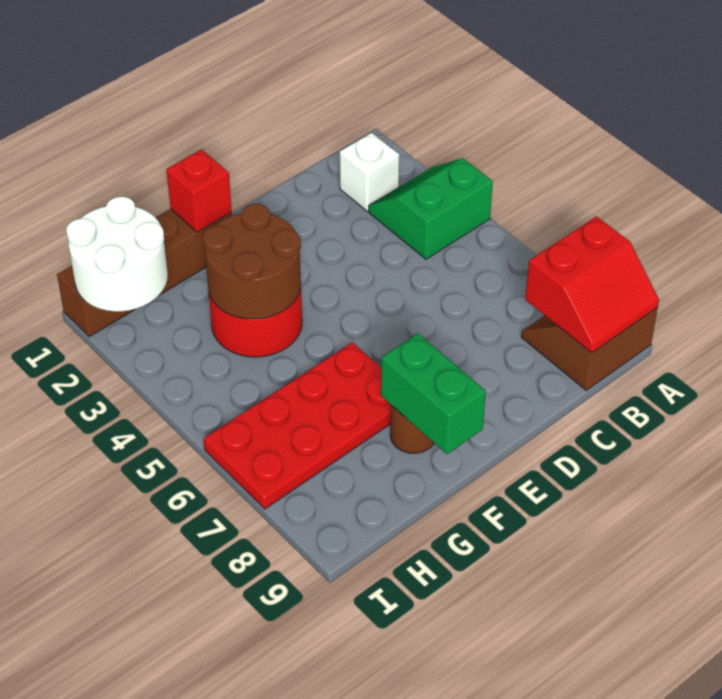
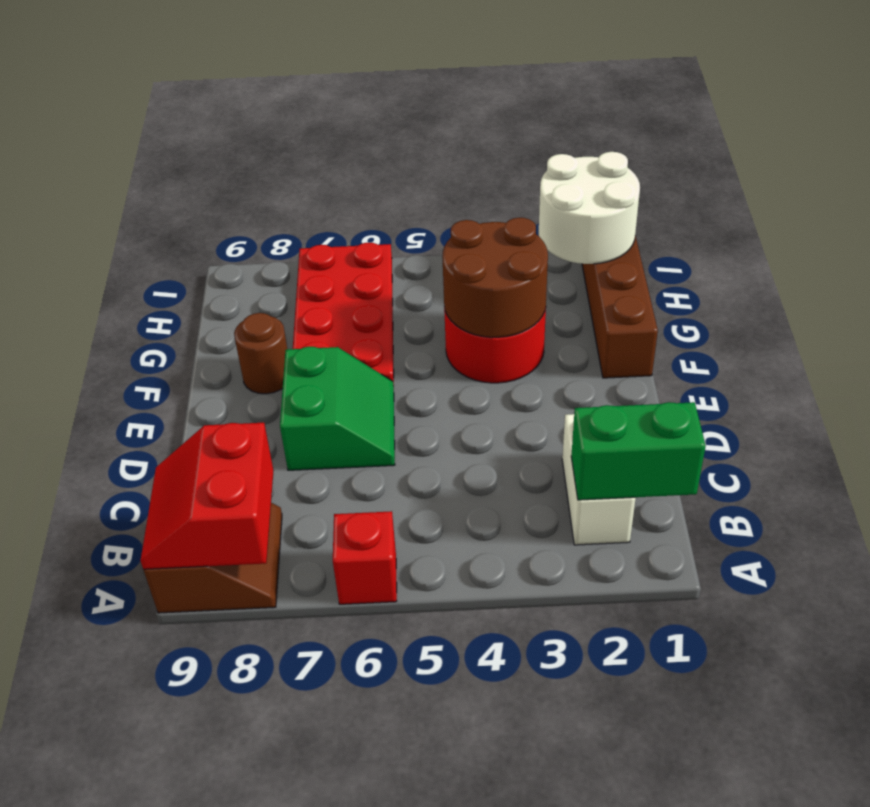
green 2x2 slope [369,158,493,259] -> green 2x2 slope moved to [280,347,395,470]
white 1x1 brick [340,133,399,211] -> white 1x2 brick [562,414,636,545]
red 1x1 brick [166,149,232,232] -> red 1x1 brick moved to [333,511,397,604]
green 1x2 brick [381,333,486,454] -> green 1x2 brick moved to [571,402,706,500]

